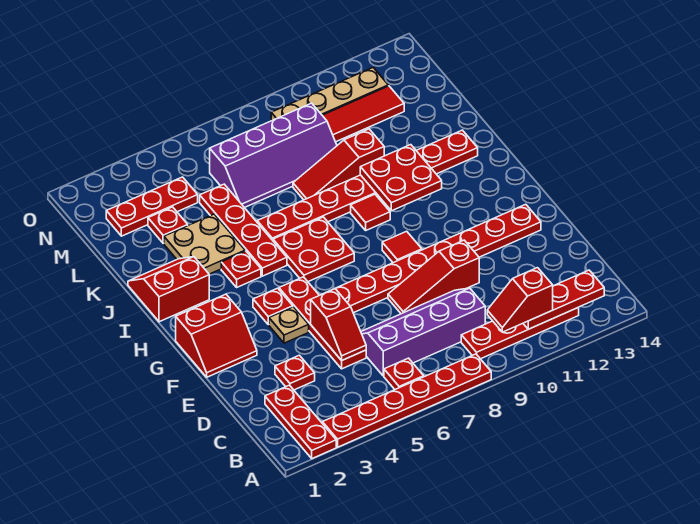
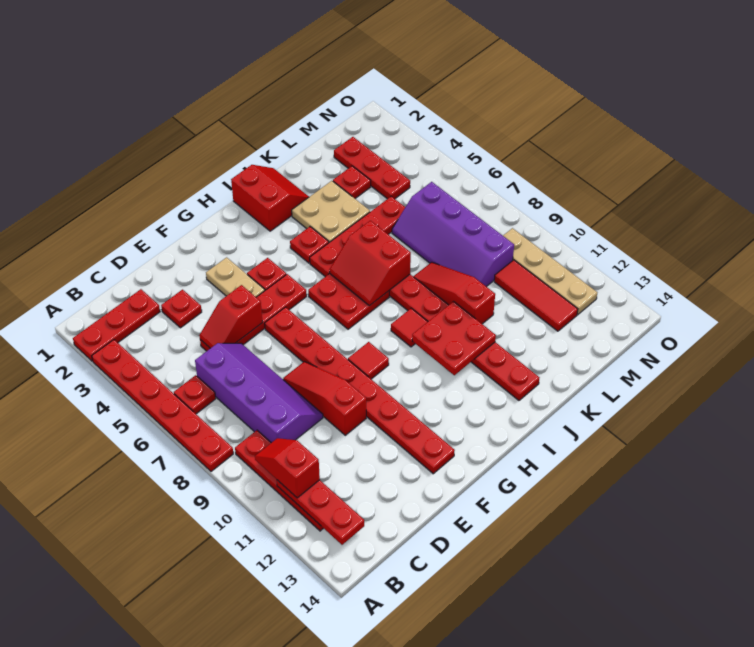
red 2x2 slope [176,294,257,377] -> red 2x2 slope moved to [329,221,411,306]
tan 1x1 plate [269,307,309,343] -> tan 1x2 plate [206,257,265,297]

